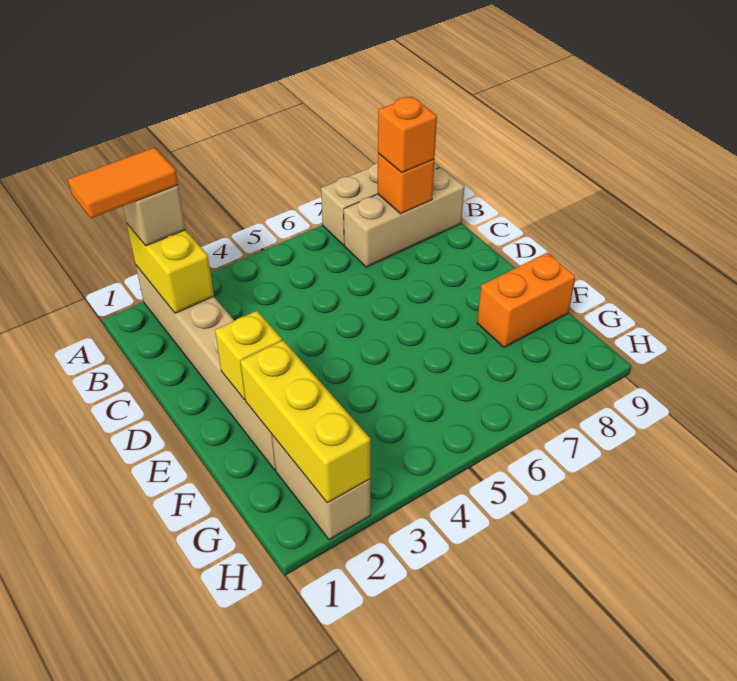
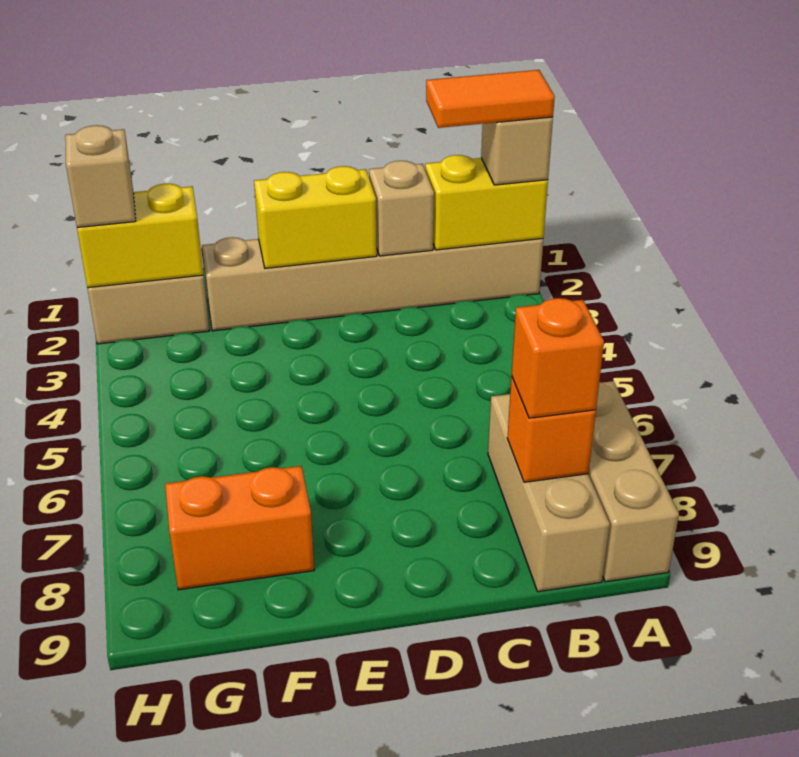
orange 1x2 tile [68,147,178,218] -> orange 1x2 tile turned to [426,70,555,128]
none -> tan 1x1 brick [369,161,434,256]
yellow 1x1 brick [215,311,282,400] -> yellow 1x2 brick [254,166,377,268]
yellow 1x3 brick [240,340,370,503] -> yellow 1x2 brick [77,184,203,288]
orange 1x2 brick [477,253,576,347] -> orange 1x2 brick turned to [165,466,314,590]
none -> tan 1x1 brick [65,125,136,228]

